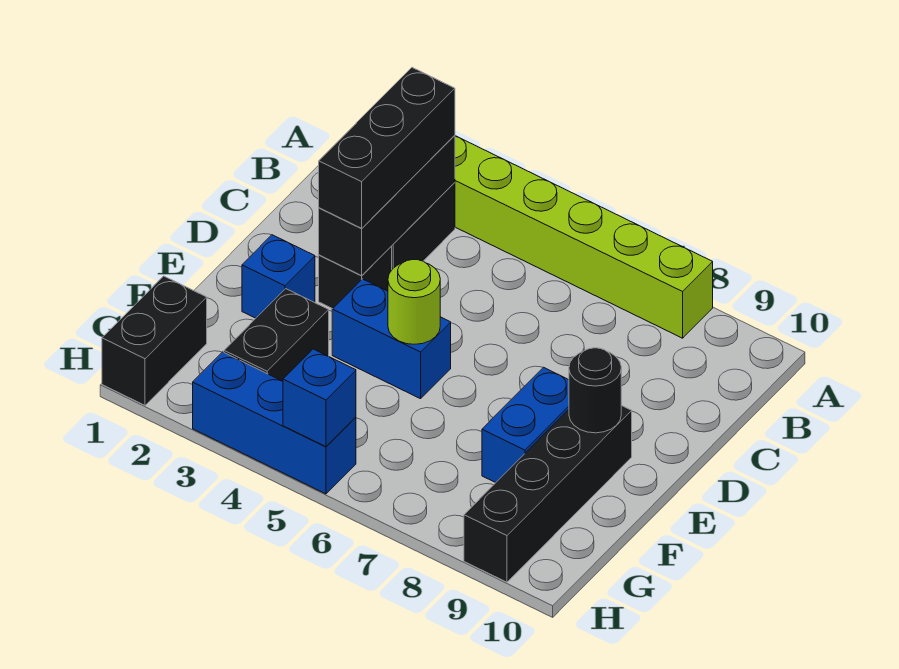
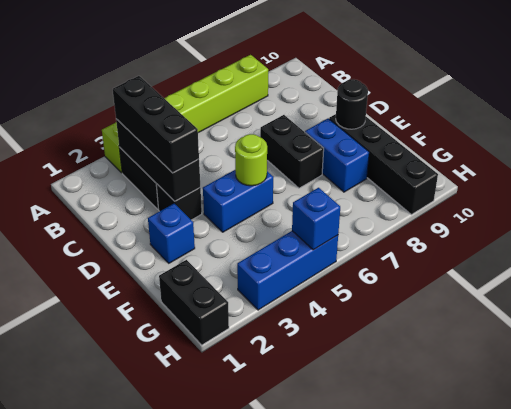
black 1x2 brick [224,289,329,381] -> black 1x2 brick moved to [260,115,324,188]

